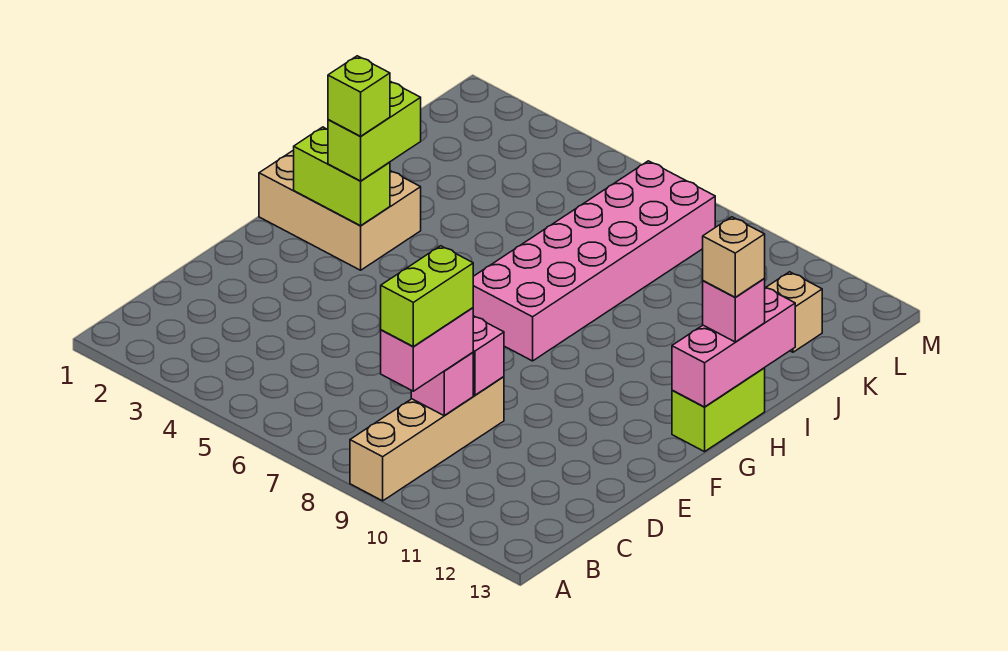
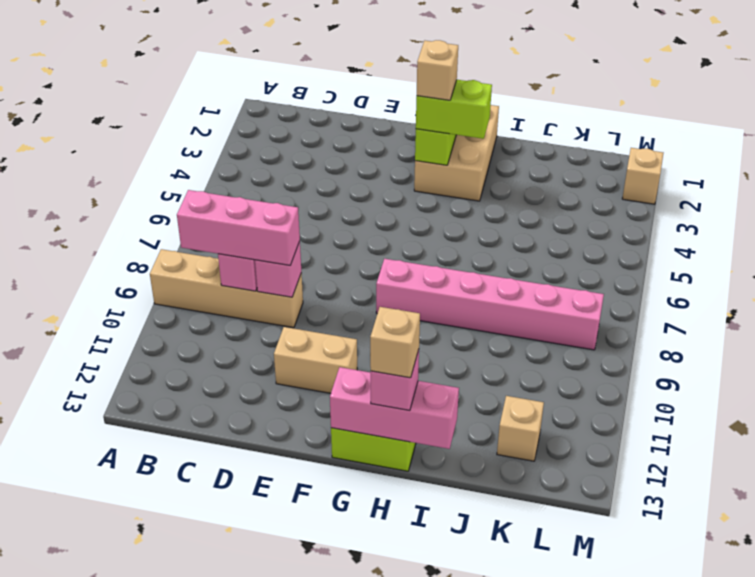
pink 1x2 brick [381,308,473,391] -> pink 1x3 brick [177,190,300,265]
lime 1x2 brick [381,246,473,347] -> none
none -> tan 1x2 brick [274,327,357,393]
lime 1x1 brick [328,56,390,136] -> tan 1x1 brick [417,40,458,100]
pink 2x6 brick [473,161,715,361] -> pink 1x6 brick [376,259,604,350]
none -> tan 1x1 brick [622,148,663,204]

